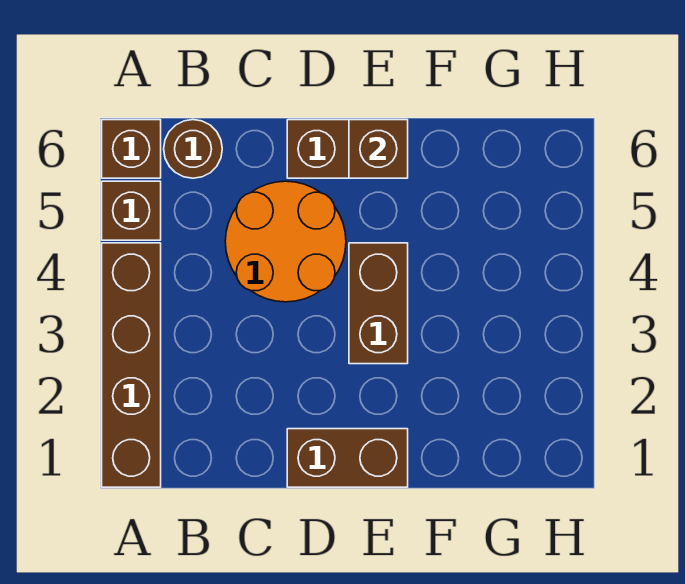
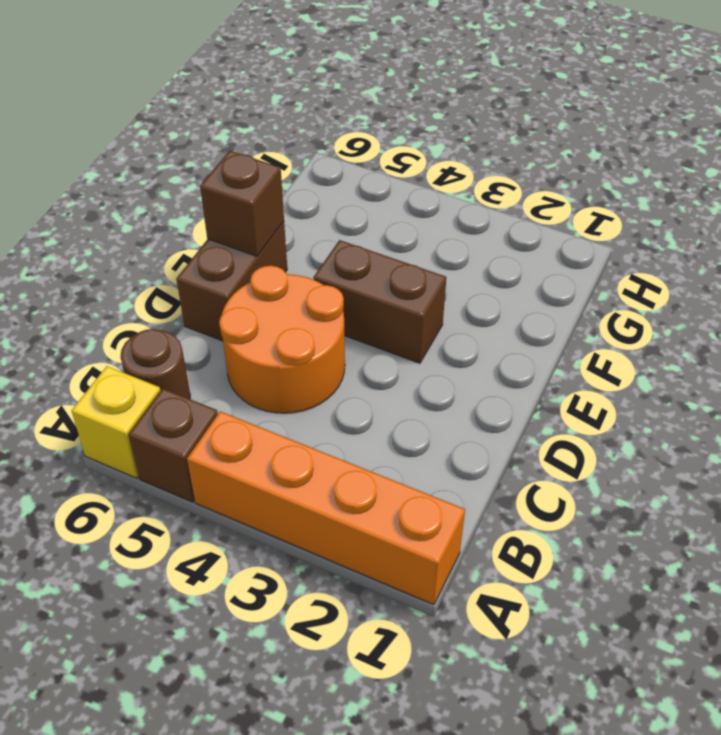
brown 1x4 brick [102,243,161,487] -> orange 1x4 brick [187,411,465,605]
brown 1x1 brick [102,120,161,178] -> yellow 1x1 brick [72,366,161,478]
brown 1x2 brick [287,429,408,487] -> none

